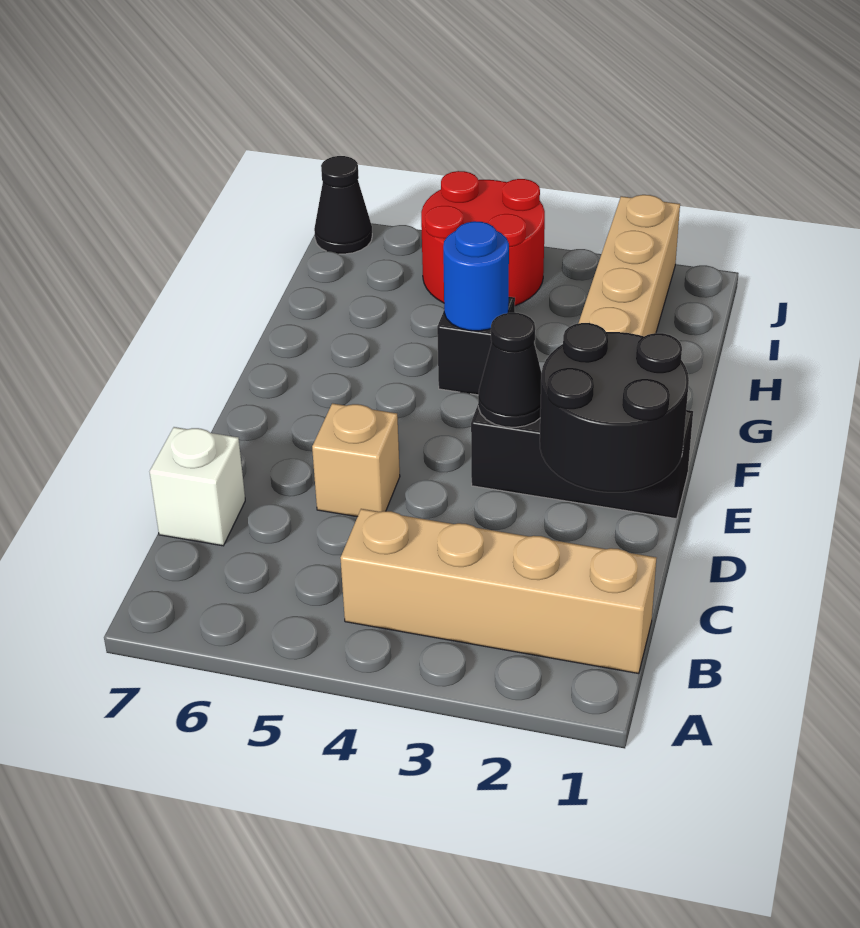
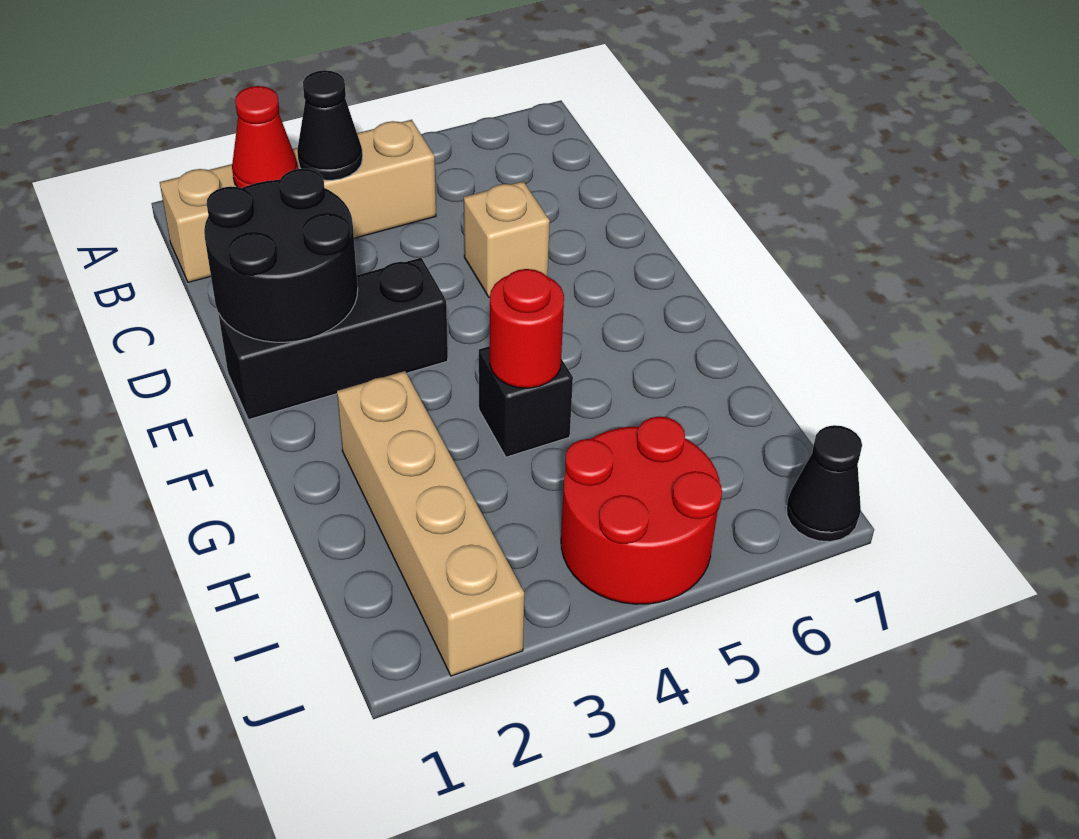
none -> red 1x1 cone [232,86,298,188]
white 1x1 brick [149,427,245,546] -> none
black 1x1 cone [478,313,541,427] -> black 1x1 cone moved to [297,70,362,180]
blue 1x1 round brick [443,221,509,331] -> red 1x1 round brick [490,269,564,388]

